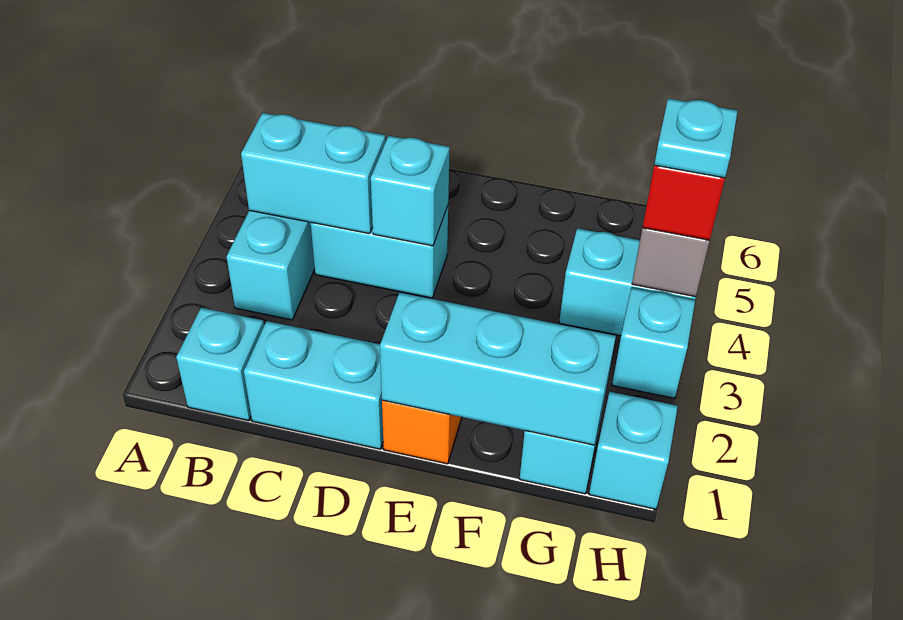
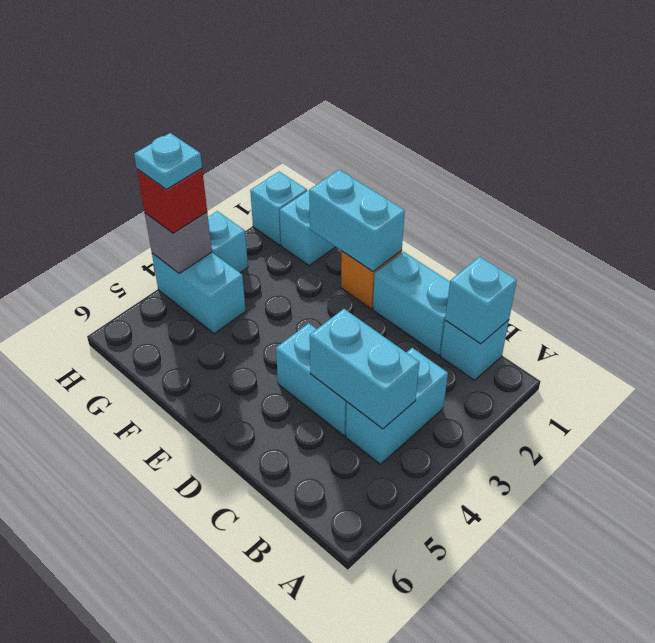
cyan 1x1 brick [371,136,450,246] -> cyan 1x1 brick moved to [445,257,517,344]
cyan 1x3 brick [380,293,616,445] -> cyan 1x2 brick [309,170,405,272]

